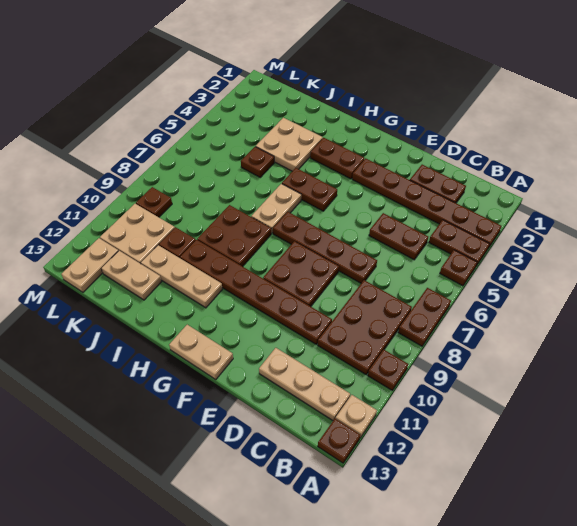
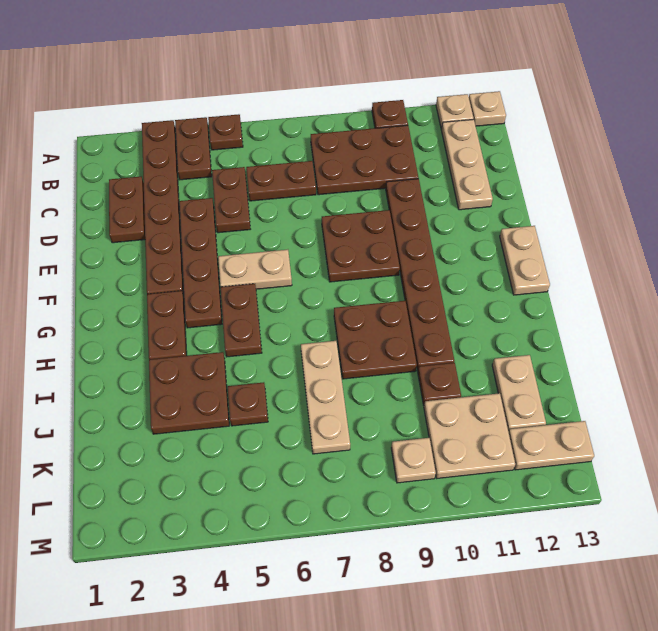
brown 1x2 plate [398,288,451,346] -> brown 1x2 plate moved to [246,161,316,201]
brown 1x1 plate [318,419,360,463] -> tan 1x1 plate [469,91,506,126]
brown 1x4 plate [273,212,377,283] -> brown 1x4 plate moved to [179,198,222,328]
tan 1x2 plate [251,184,301,233] -> tan 1x2 plate moved to [218,250,292,289]
tan 1x3 plate [141,245,222,308] -> tan 1x3 plate moved to [301,341,350,454]
tan 2x2 plate [256,118,323,171] -> brown 2x2 plate [149,352,229,434]
brown 1x1 plate [136,187,172,217] -> tan 1x1 plate [391,438,436,483]

